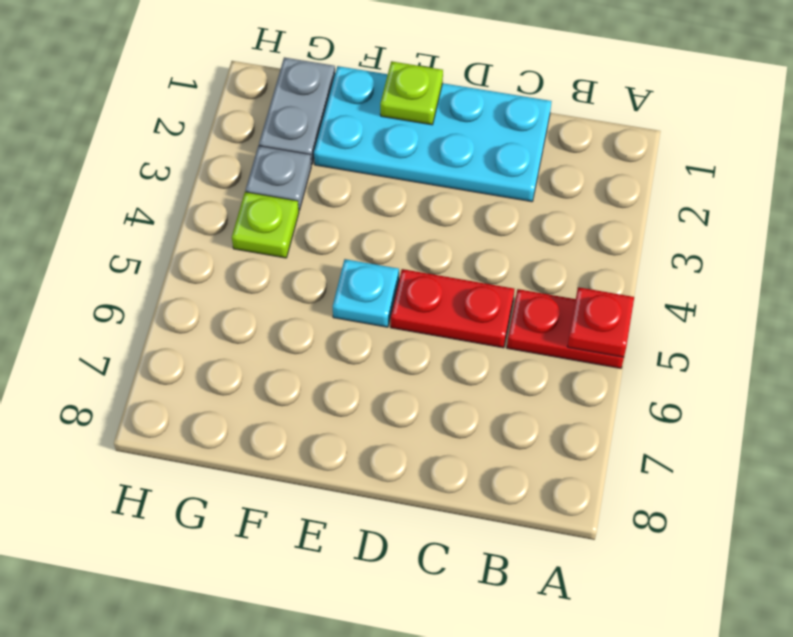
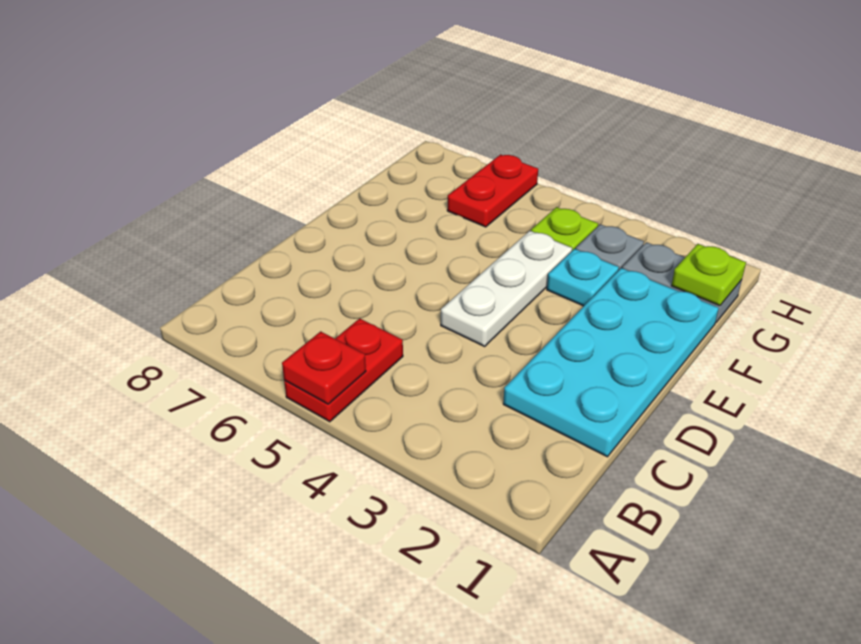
red 1x2 plate [391,269,514,348] -> red 1x2 plate moved to [447,154,538,227]
none -> white 1x3 plate [441,231,572,346]
lime 1x1 plate [380,61,443,125] -> lime 1x1 plate moved to [671,244,746,306]
cyan 1x1 plate [333,259,399,327] -> cyan 1x1 plate moved to [547,249,619,306]

